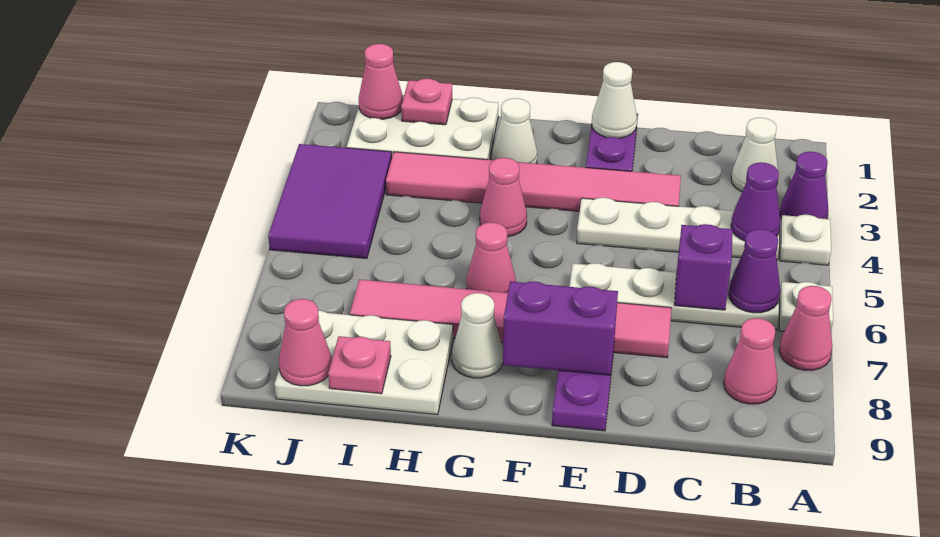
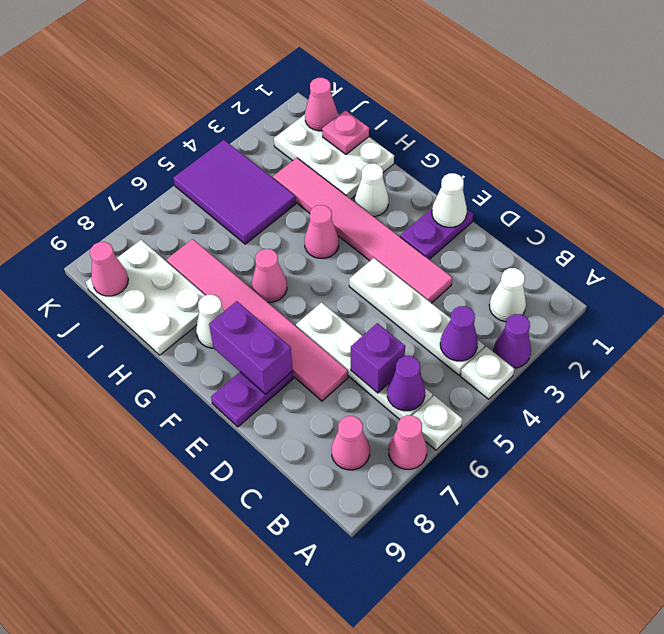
pink 1x1 plate [328,336,391,394] -> none
purple 2x3 tile [268,144,392,259] -> purple 2x3 tile turned to [173,140,296,244]

